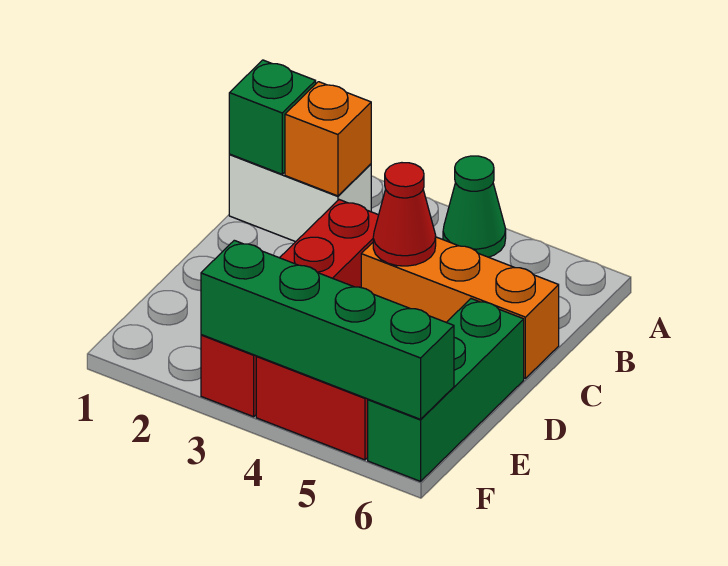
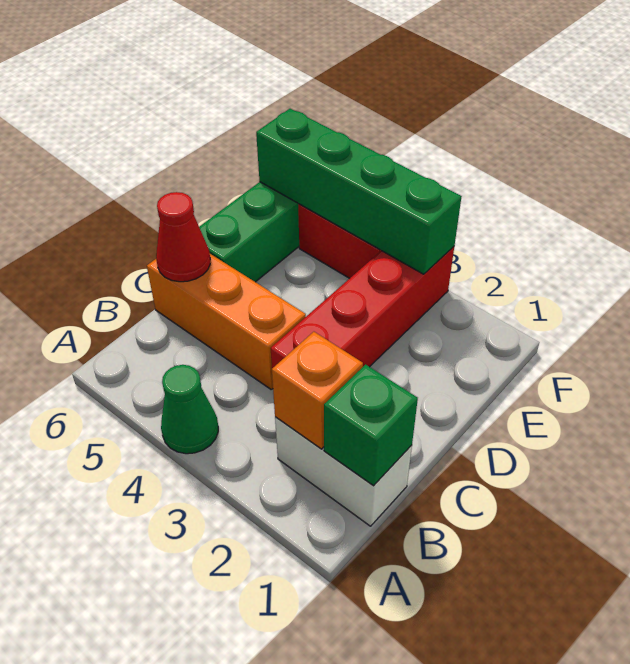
red 1x1 cone [373,163,436,266] -> red 1x1 cone moved to [156,192,210,282]

